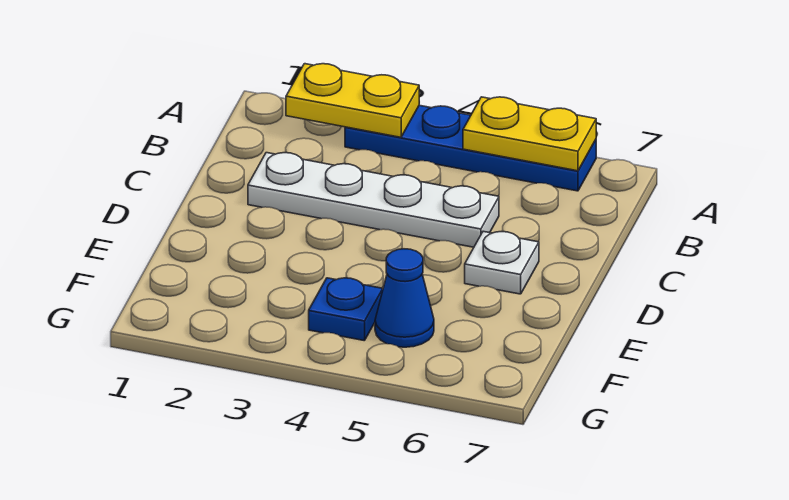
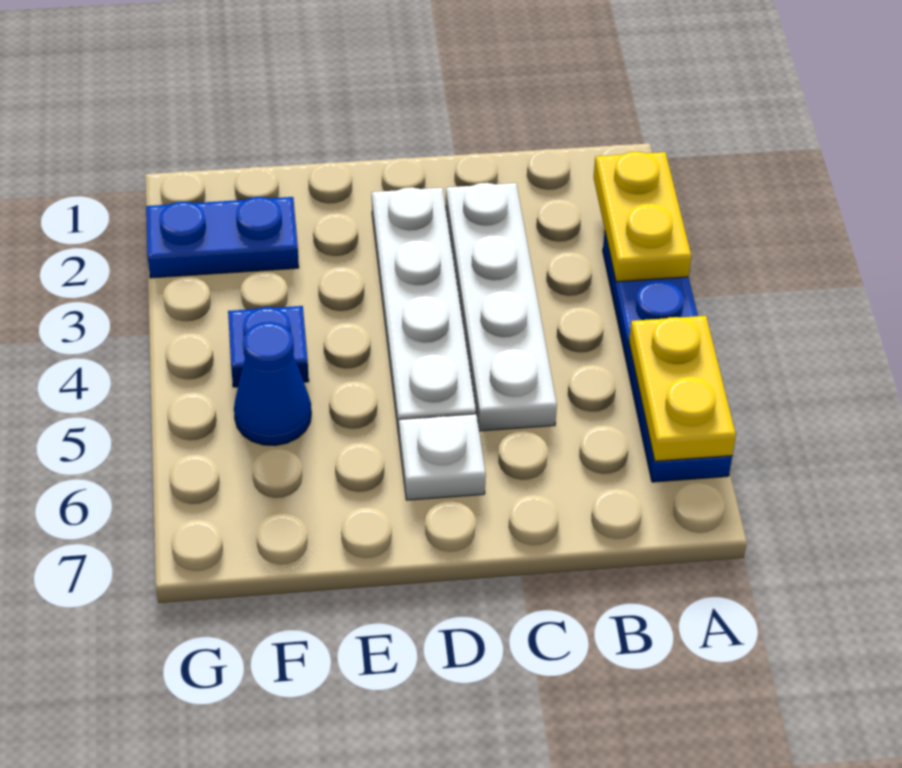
none -> white 1x4 plate [372,187,476,434]
none -> blue 1x2 plate [146,197,299,278]

